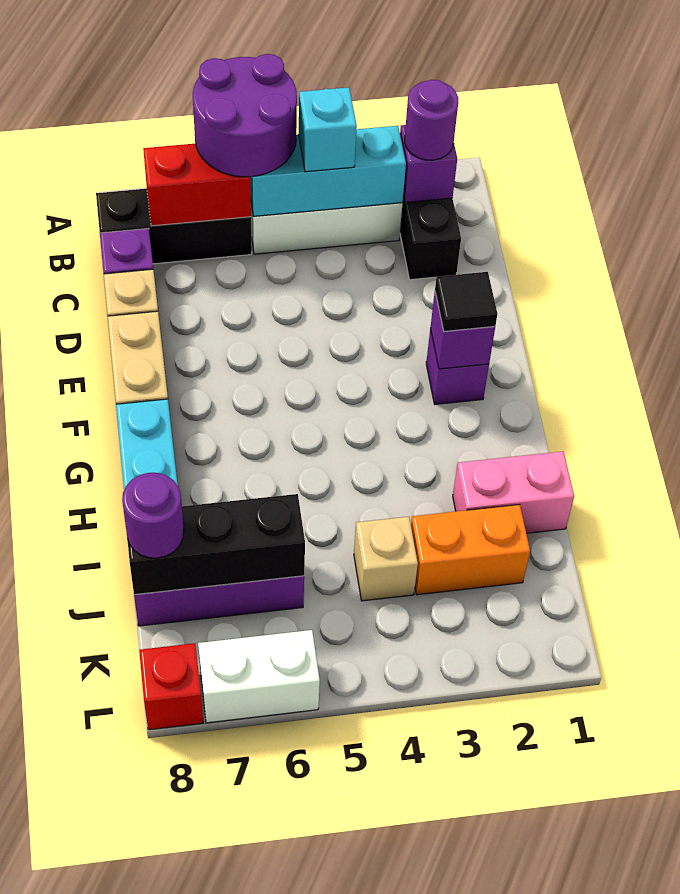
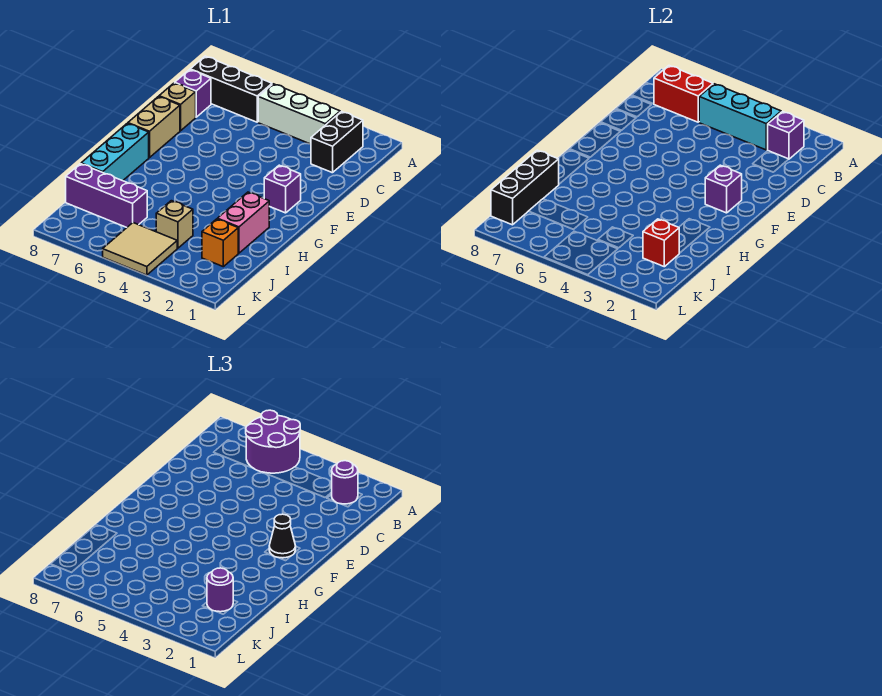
cyan 1x1 brick [299,87,357,172] -> none
black 1x1 tile [435,272,497,331] -> black 1x1 cone [269,514,296,558]
pink 1x2 brick [453,451,574,533] -> pink 1x2 brick turned to [217,192,269,253]
orange 1x2 brick [411,505,530,595] -> orange 1x1 brick [202,219,238,267]
black 1x3 brick [127,494,305,595] -> black 1x3 brick turned to [491,150,559,225]
purple 1x1 round brick [122,473,184,558] -> purple 1x1 round brick moved to [207,568,233,612]
none -> tan 2x2 tile [103,223,177,275]
white 1x2 brick [198,630,320,723] -> none
red 1x1 brick [139,643,203,730] -> red 1x1 brick moved to [643,219,679,267]

